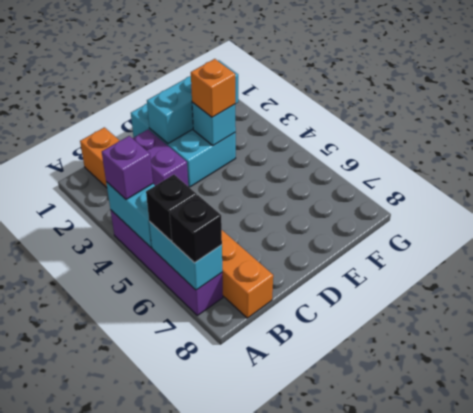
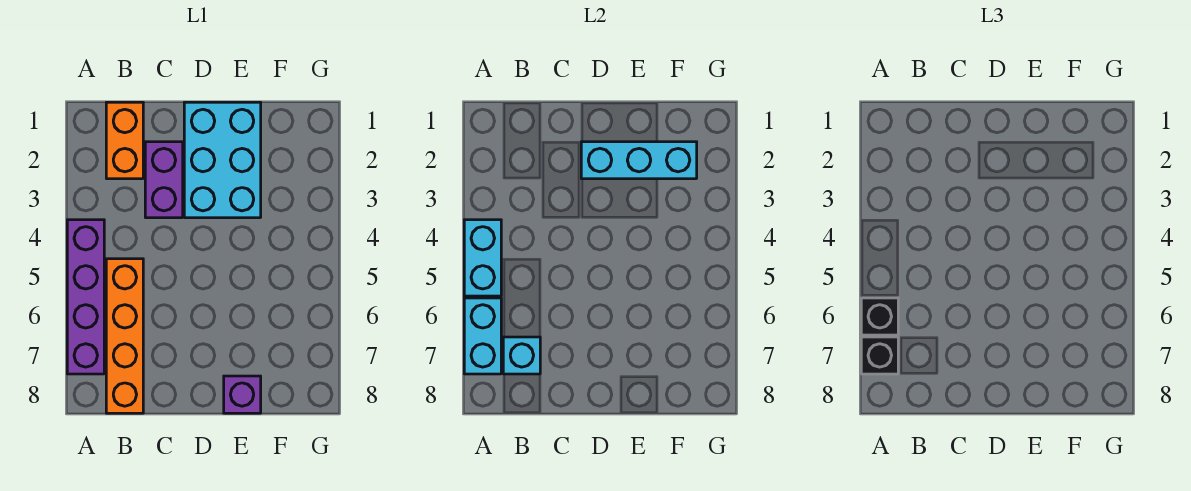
purple 1x1 brick [102,136,153,200] -> purple 1x1 brick moved to [224,376,261,413]
cyan 1x1 brick [192,102,236,145] -> cyan 1x1 brick moved to [503,337,540,374]
orange 1x1 brick [191,59,235,117] -> none

